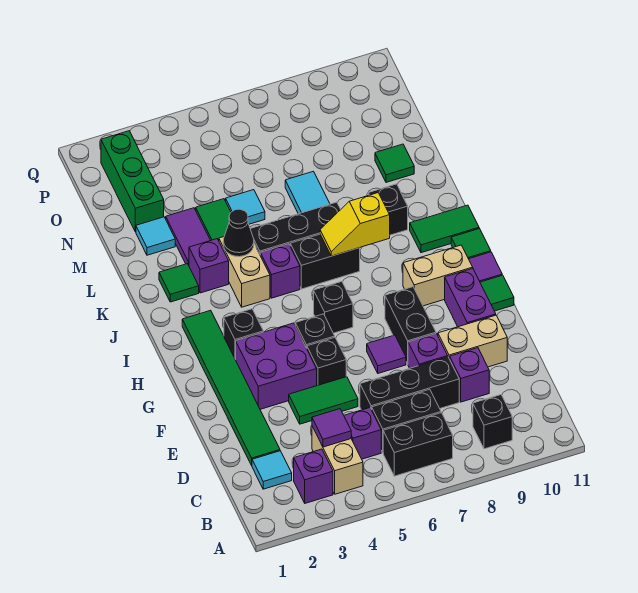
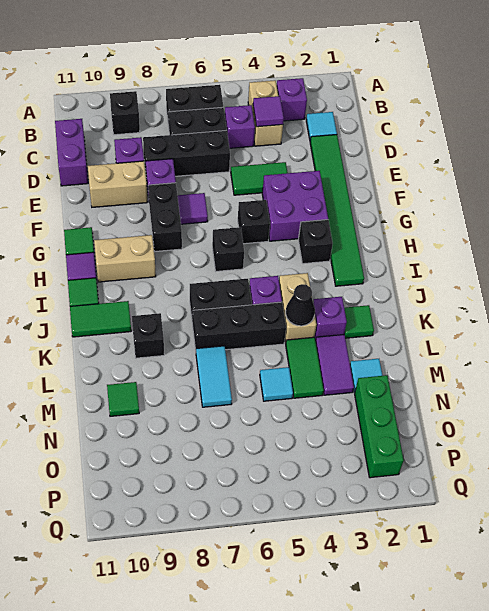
black 1x1 brick [307,338,346,386] -> none
purple 1x2 brick [445,269,496,327] -> purple 1x2 brick moved to [55,119,88,186]
yellow 1x2 slope [320,193,390,256] -> none

